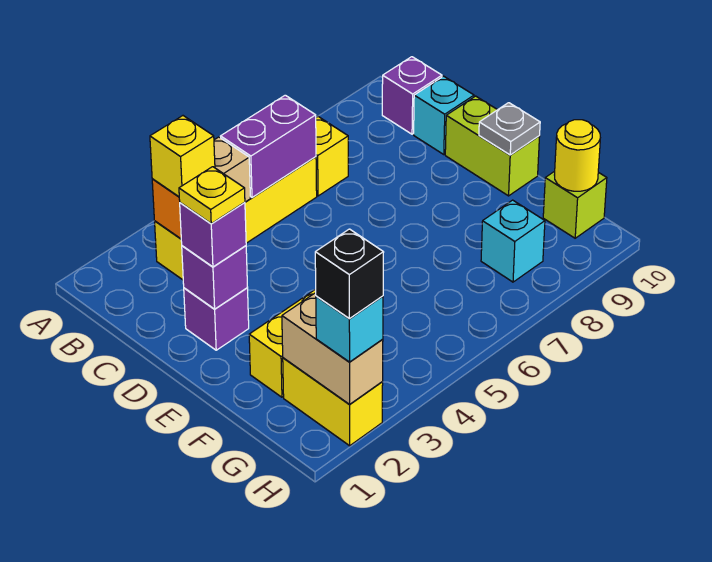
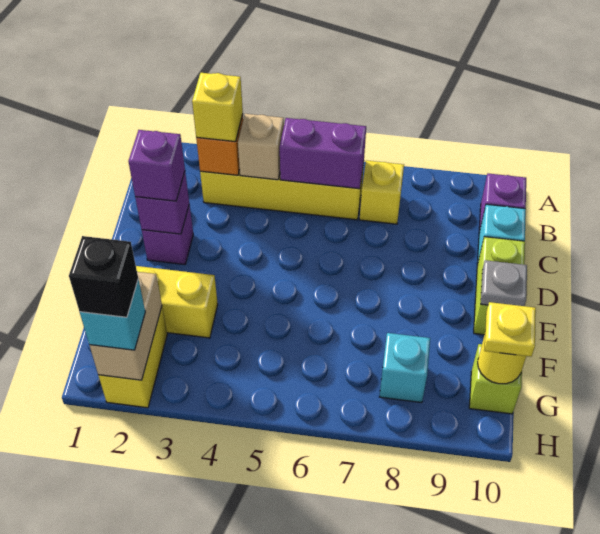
yellow 1x1 plate [179,167,245,223] -> yellow 1x1 plate moved to [484,302,536,357]

